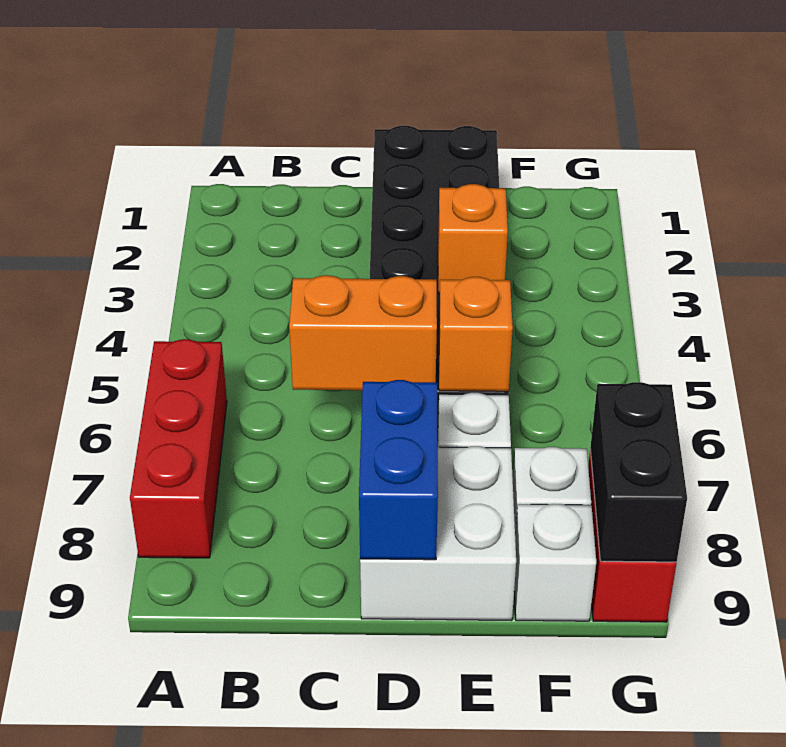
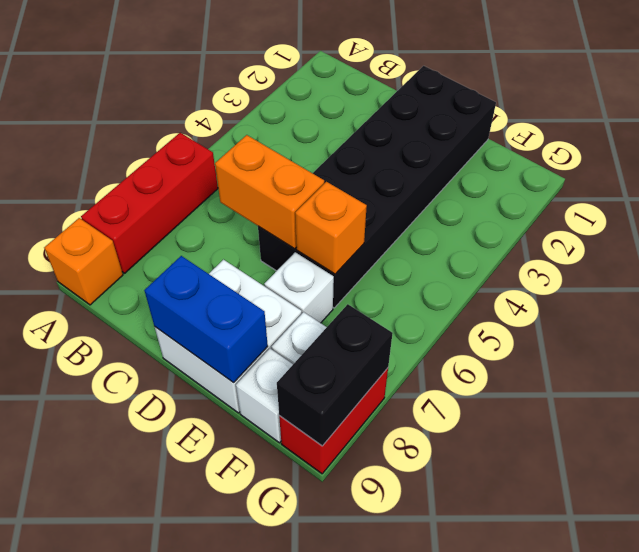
blue 1x2 brick [359,380,438,560] -> blue 1x2 brick turned to [144,256,268,383]
orange 1x1 brick [438,184,508,294] -> orange 1x1 brick moved to [44,218,123,305]

